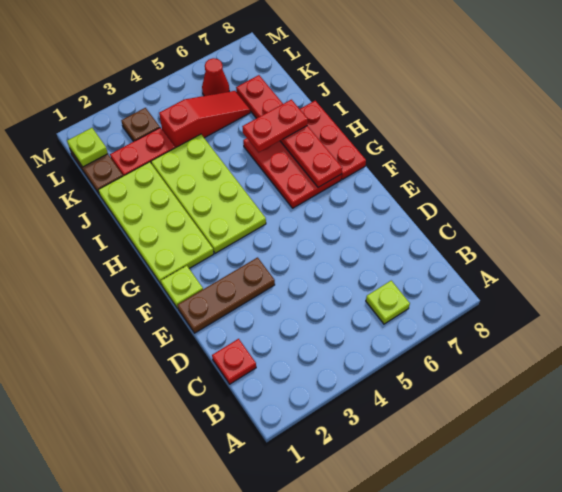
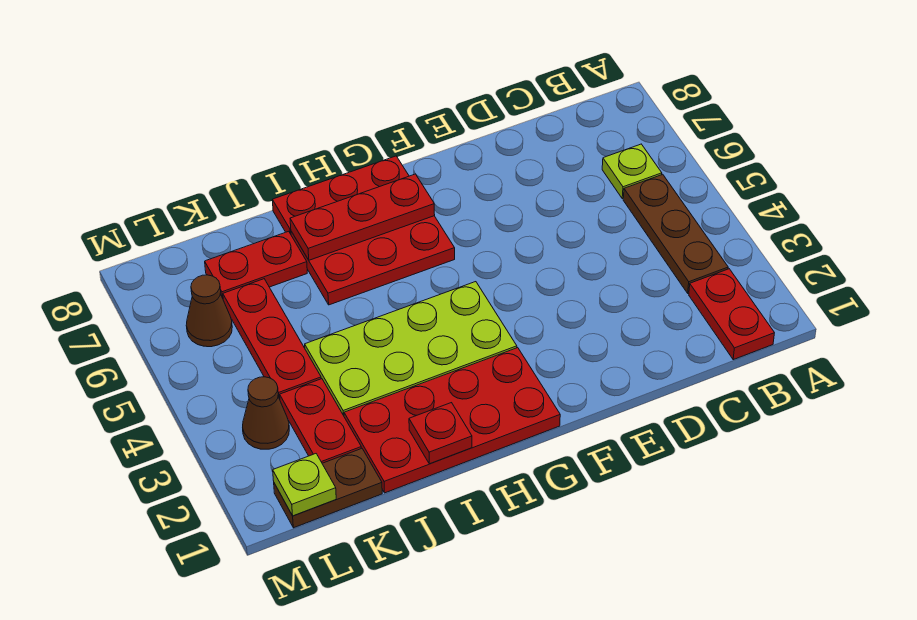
red 1x1 plate [212,339,256,384] -> red 1x1 plate moved to [409,403,472,464]
brown 1x3 plate [177,257,275,333] -> brown 1x3 plate moved to [623,174,728,293]
lime 1x1 plate [161,266,203,308] -> none
lime 2x4 plate [98,162,214,285] -> red 2x4 plate [344,348,560,493]
red 1x2 plate [242,100,308,152] -> red 1x2 plate moved to [689,269,774,360]
red 1x3 slope [159,91,250,148] -> red 1x3 plate [223,279,321,399]
brown 1x1 plate [121,108,160,142] -> brown 1x1 cone [243,377,289,449]
red 1x1 cone [202,58,229,96] -> brown 1x1 cone [186,275,232,347]

